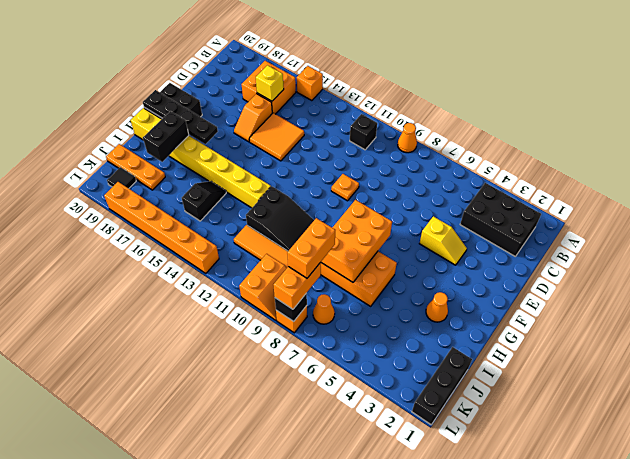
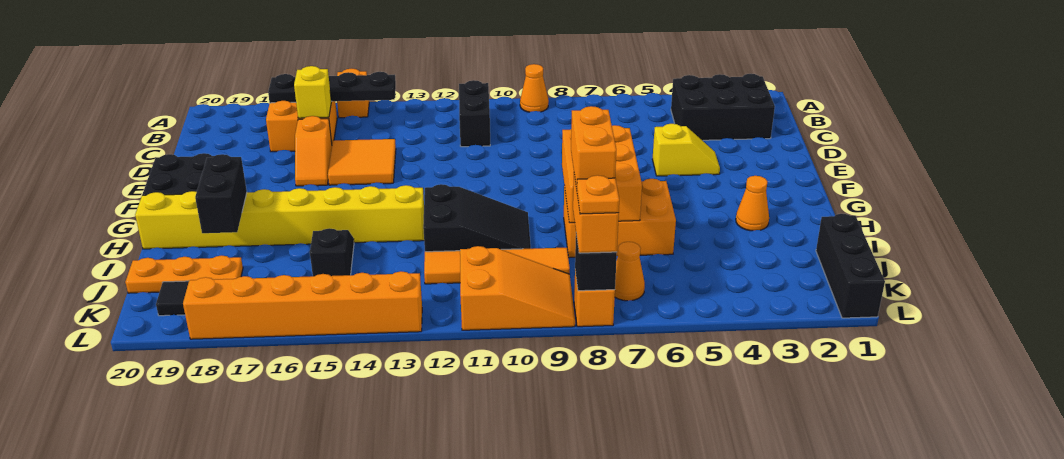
black 1x1 brick [350,114,377,150] -> black 1x2 brick [459,80,490,147]
orange 1x1 plate [331,174,359,201] -> orange 1x1 plate moved to [577,175,619,214]
black 1x4 plate [143,90,218,144] -> black 1x4 plate moved to [268,72,396,103]
orange 2x2 slope [239,254,287,320] -> orange 2x3 slope [460,246,575,330]

